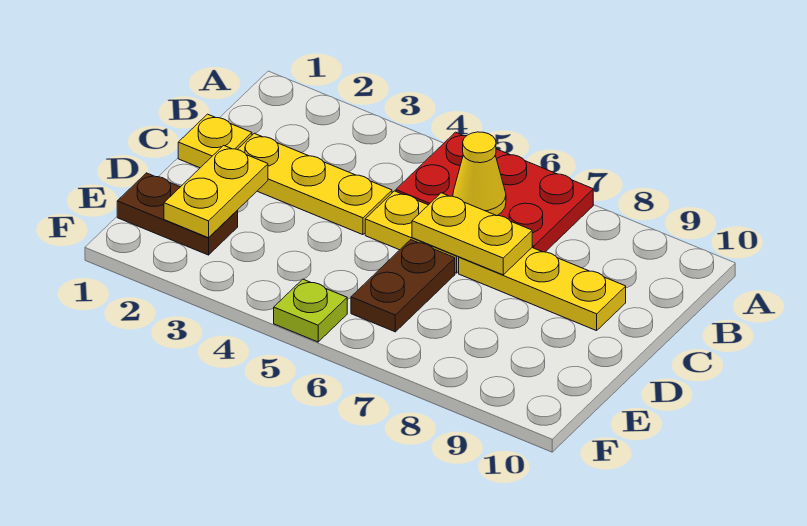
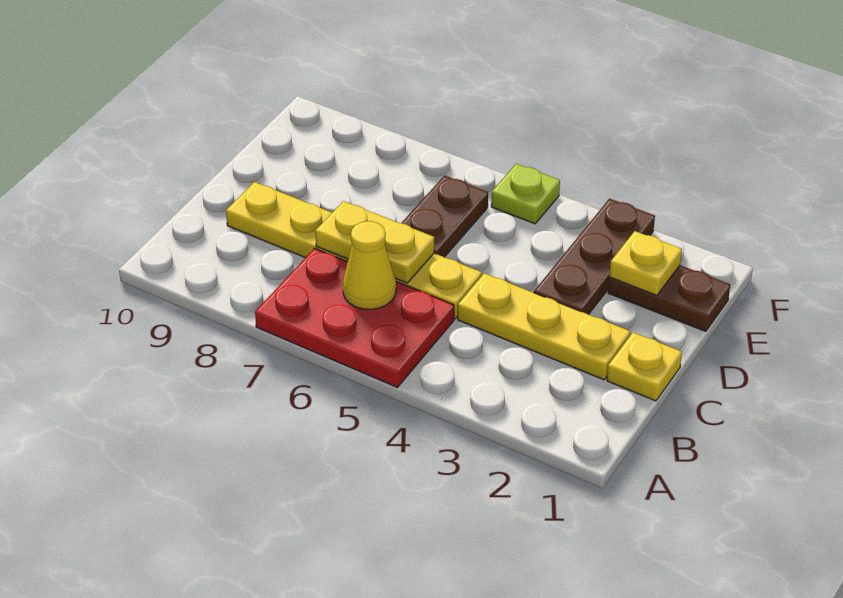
yellow 1x2 plate [164,146,268,238] -> yellow 1x1 plate [609,231,682,295]
none -> brown 1x3 plate [534,199,655,314]

